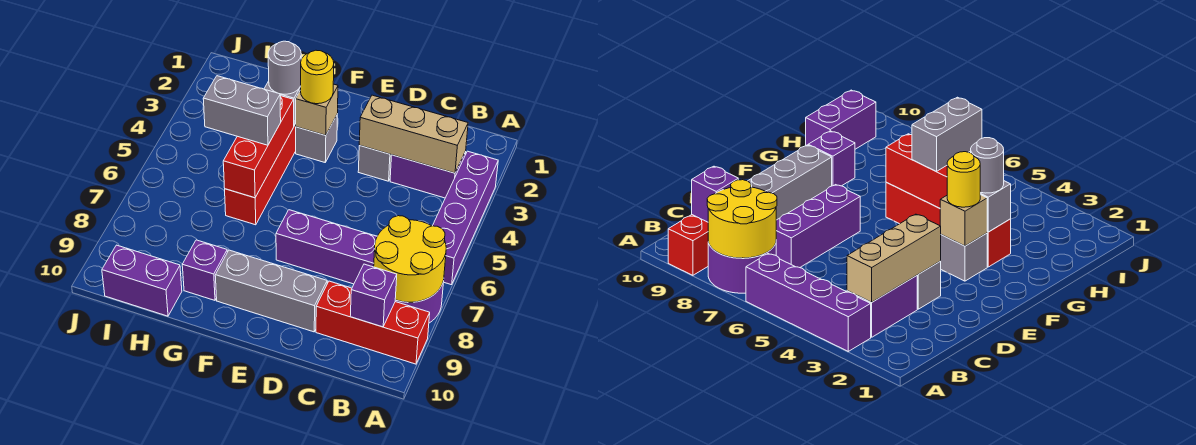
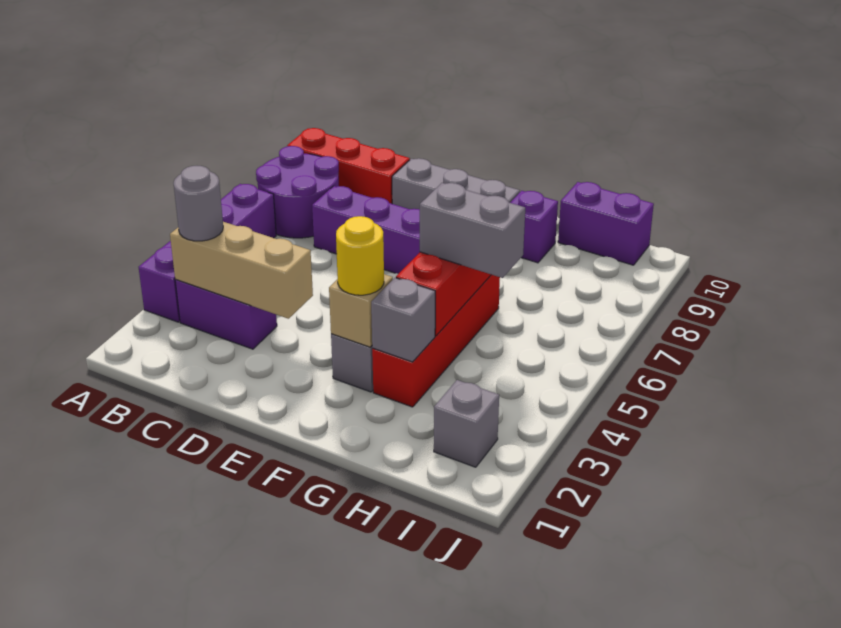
yellow 2x2 round brick [374,216,446,302] -> none
purple 1x1 brick [350,264,397,327] -> none
grey 1x1 brick [358,146,391,181] -> grey 1x1 brick moved to [434,380,499,467]
grey 1x1 round brick [268,41,301,94] -> grey 1x1 round brick moved to [174,166,223,241]

